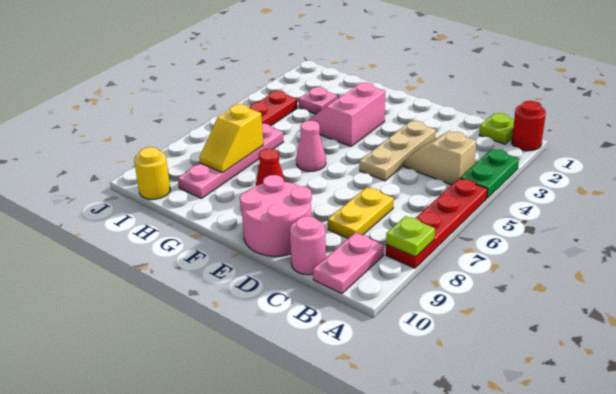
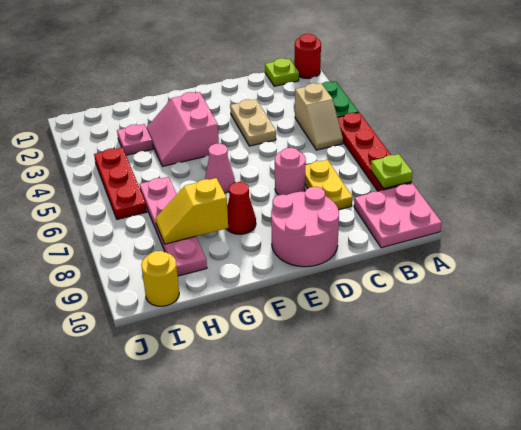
tan 1x2 slope [404,131,477,185] -> tan 1x2 slope turned to [295,83,343,150]
pink 1x2 plate [313,233,384,294] -> pink 2x2 plate [354,183,442,248]
pink 1x1 round brick [290,216,326,275] -> pink 1x1 round brick moved to [275,148,306,195]
tan 1x3 plate [360,121,436,181] -> tan 1x2 plate [230,99,276,146]
yellow 1x2 slope [199,104,263,173] -> yellow 1x2 slope turned to [155,178,228,244]

